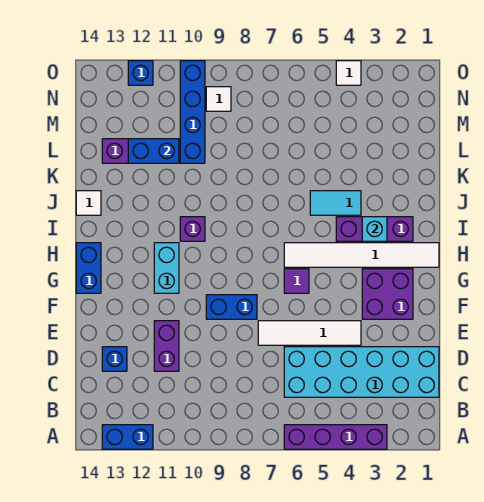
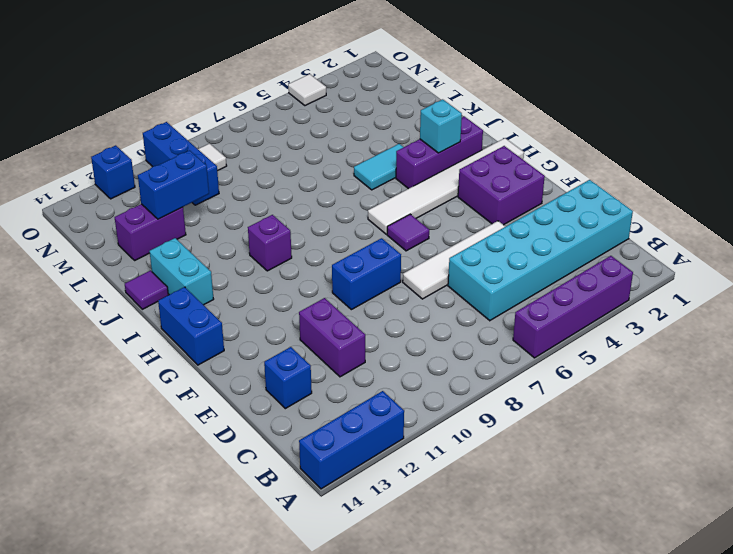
blue 1x2 brick [102,425,153,449] -> blue 1x3 brick [299,391,404,489]
cyan 1x2 brick [154,243,179,293] -> cyan 1x2 brick moved to [149,238,214,305]
white 1x1 tile [76,191,101,215] -> purple 1x1 tile [125,271,168,309]
blue 1x4 brick [180,61,205,163] -> blue 1x3 brick [143,122,219,205]

